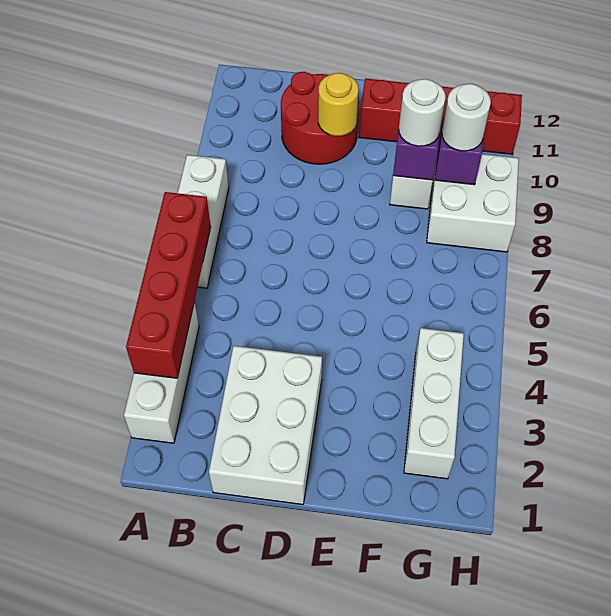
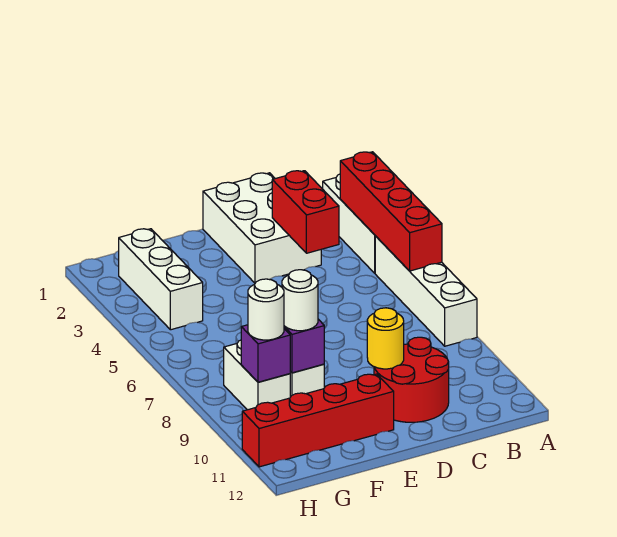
white 1x3 brick [178,155,229,288] -> white 1x4 brick [375,236,477,346]
none -> red 1x2 brick [272,171,339,253]
white 2x2 brick [427,154,519,252] -> white 1x2 brick [224,340,290,410]

